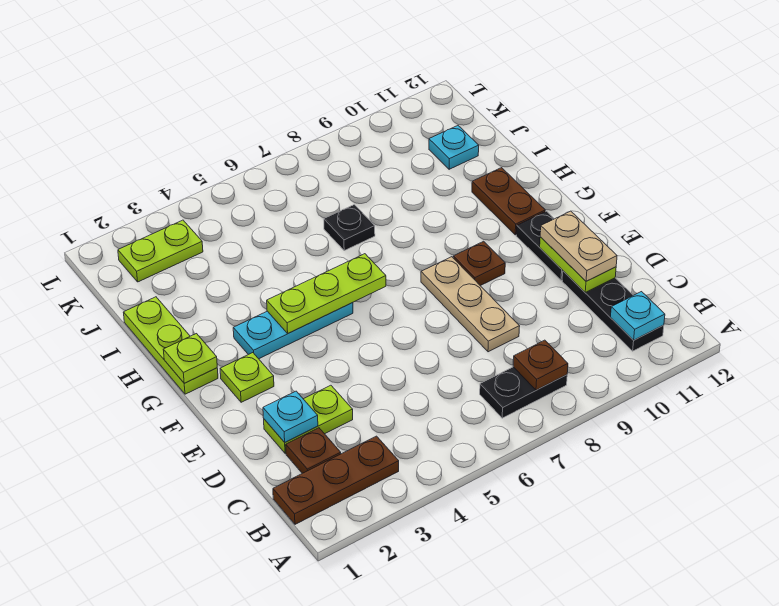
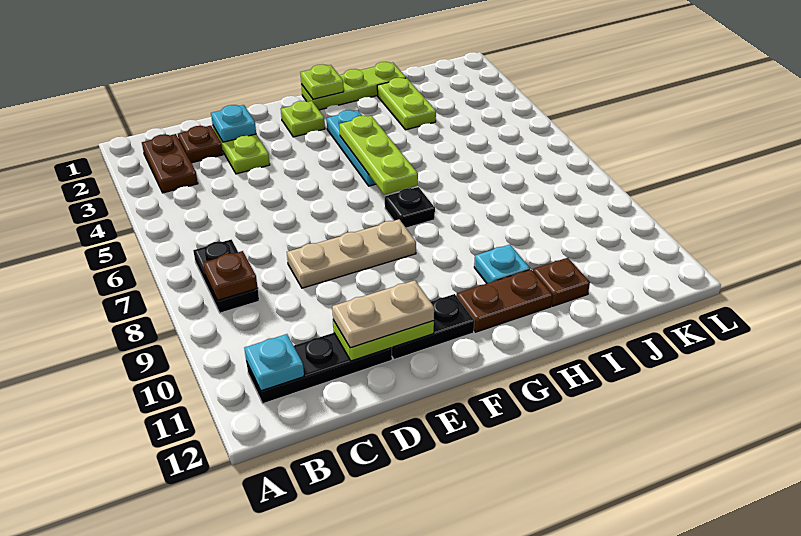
brown 1x3 plate [273,436,399,524] -> brown 1x2 plate [142,134,198,193]
brown 1x1 plate [453,241,505,286] -> brown 1x1 plate moved to [533,258,590,306]
black 1x1 plate [324,205,375,250] -> black 1x1 plate moved to [385,187,435,228]
cyan 1x1 plate [429,126,479,169] -> cyan 1x1 plate moved to [474,245,530,283]
lime 1x2 plate [118,220,203,282] -> lime 1x2 plate moved to [377,78,436,130]

